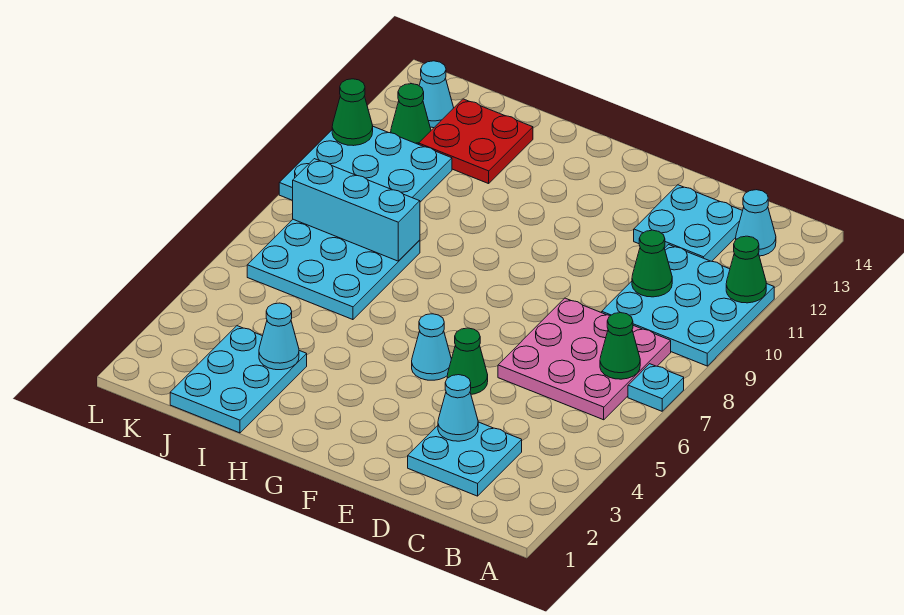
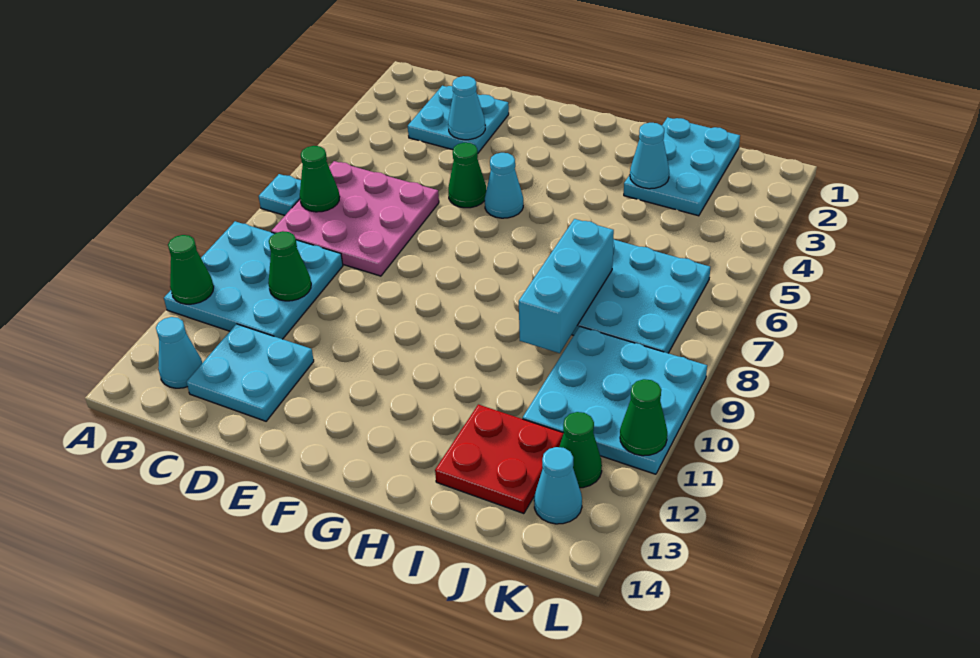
cyan 1x3 brick [293,159,420,261] -> cyan 1x3 brick turned to [519,219,614,353]

